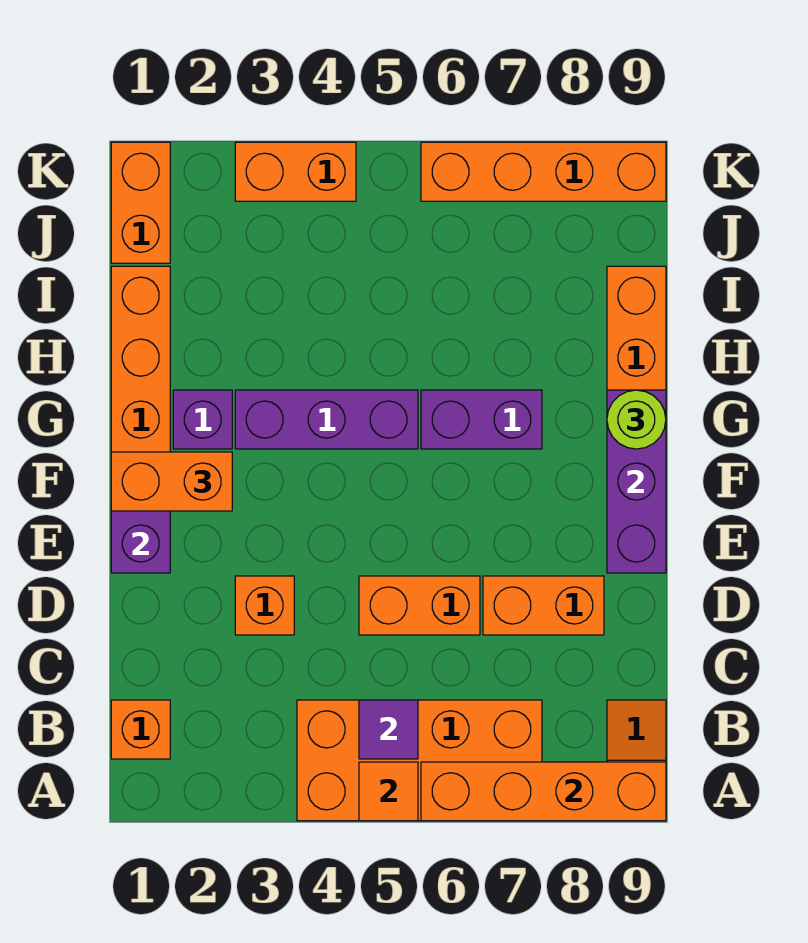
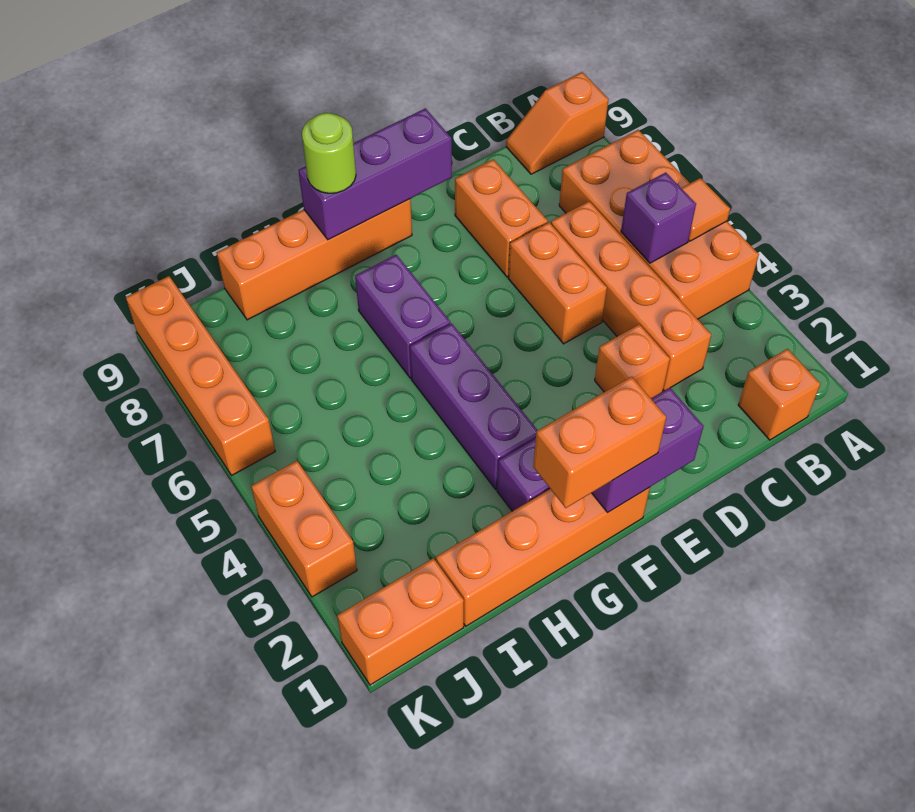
orange 1x4 brick [421,762,666,821] -> orange 1x4 brick moved to [551,201,711,391]
purple 1x1 tile [359,700,418,759] -> purple 1x1 brick [621,172,696,263]
orange 1x2 brick [111,452,232,511] -> orange 1x2 brick turned to [533,377,666,508]

